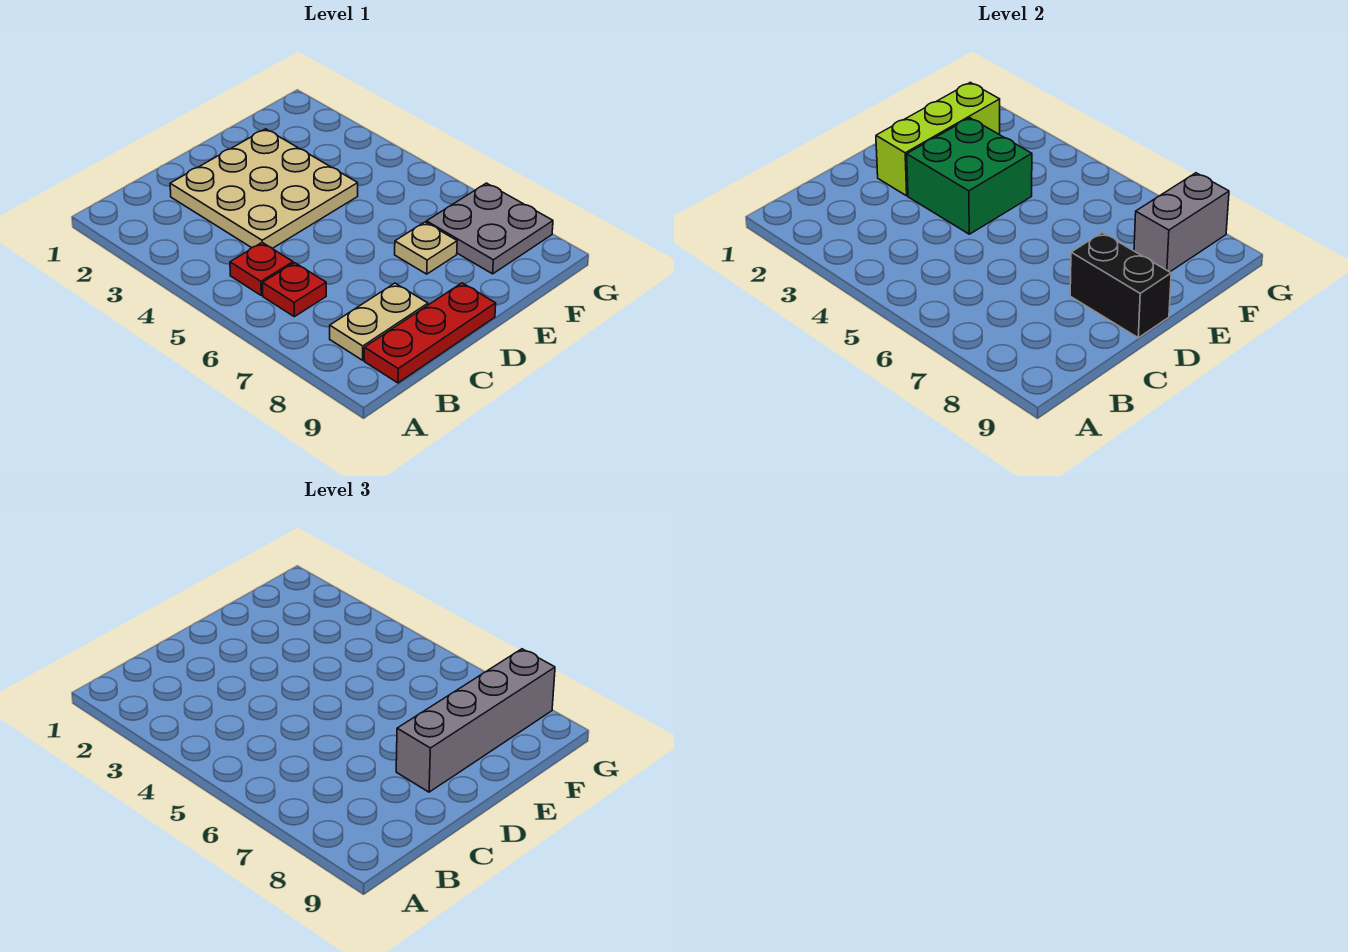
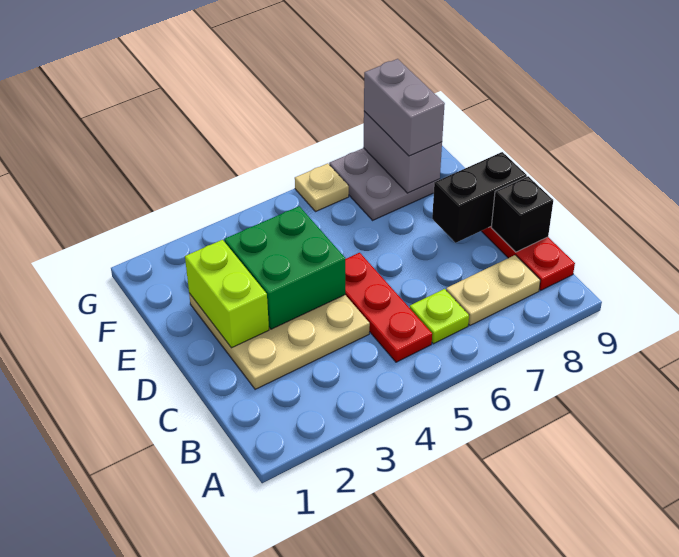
red 1x1 plate [230,243,293,295] -> red 1x3 plate [345,253,432,362]
red 1x1 plate [263,263,326,317] -> lime 1x1 plate [410,289,469,344]
tan 1x2 plate [330,283,428,360] -> tan 1x2 plate turned to [446,255,540,325]
none -> black 1x1 brick [491,176,553,252]
lime 1x3 brick [876,82,1000,196] -> lime 1x2 brick [185,240,269,348]
grey 1x4 brick [396,649,555,792] -> grey 1x2 brick [364,59,445,156]
tan 1x1 plate [395,222,457,274] -> tan 1x1 plate moved to [295,163,349,212]

